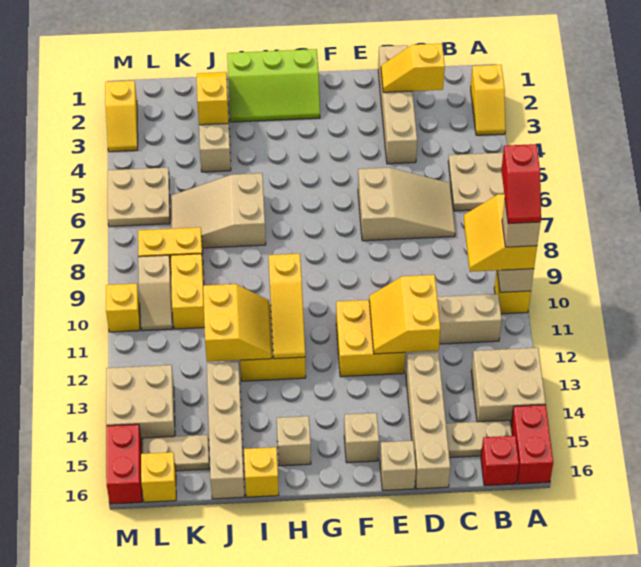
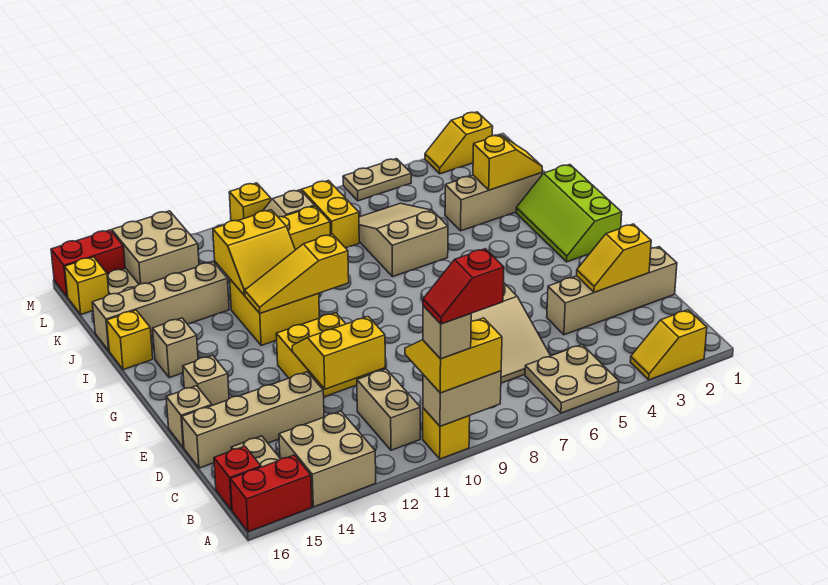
yellow 1x2 slope [381,44,445,92] -> yellow 1x2 slope turned to [577,224,651,292]
tan 2x2 plate [108,168,170,227] -> tan 1x2 plate [343,159,411,201]

